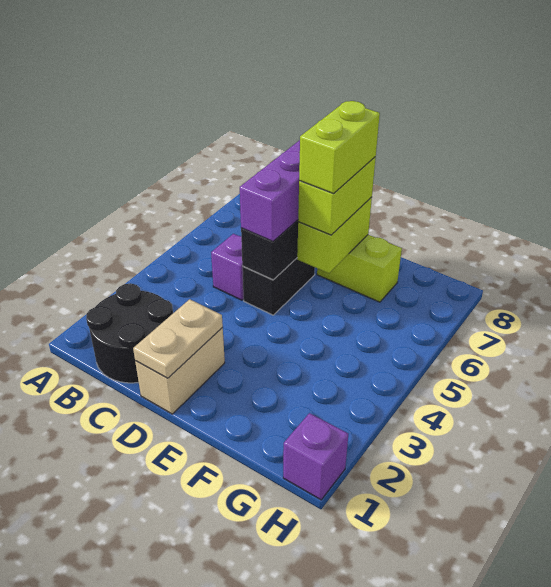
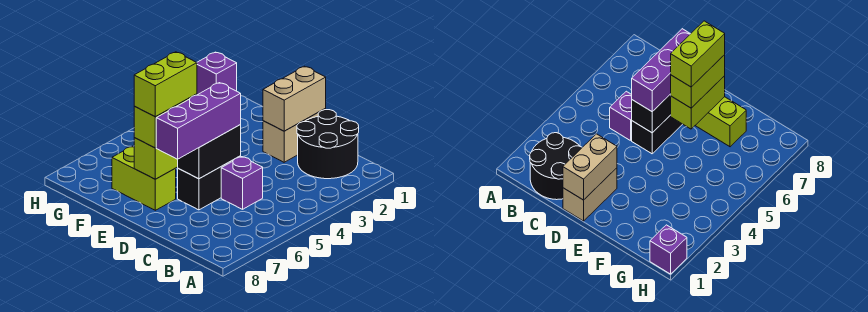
tan 1x2 plate [133,299,223,378] -> tan 1x2 brick [263,66,326,131]

